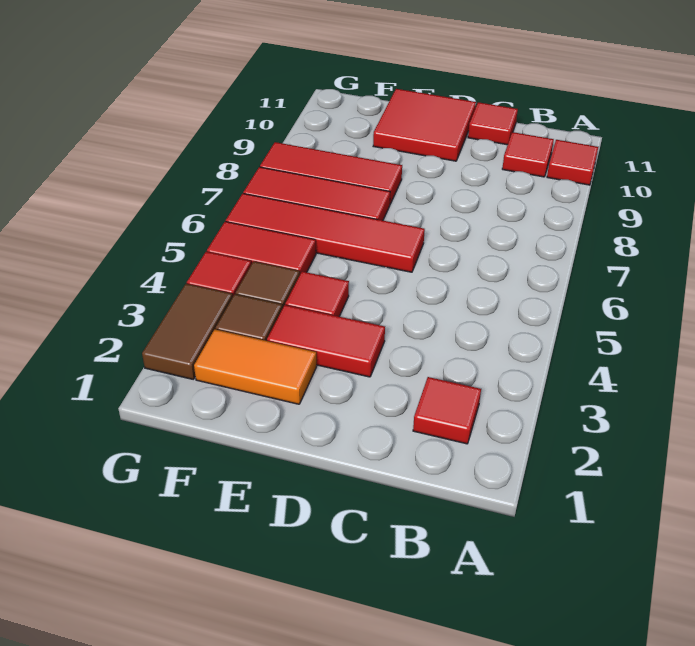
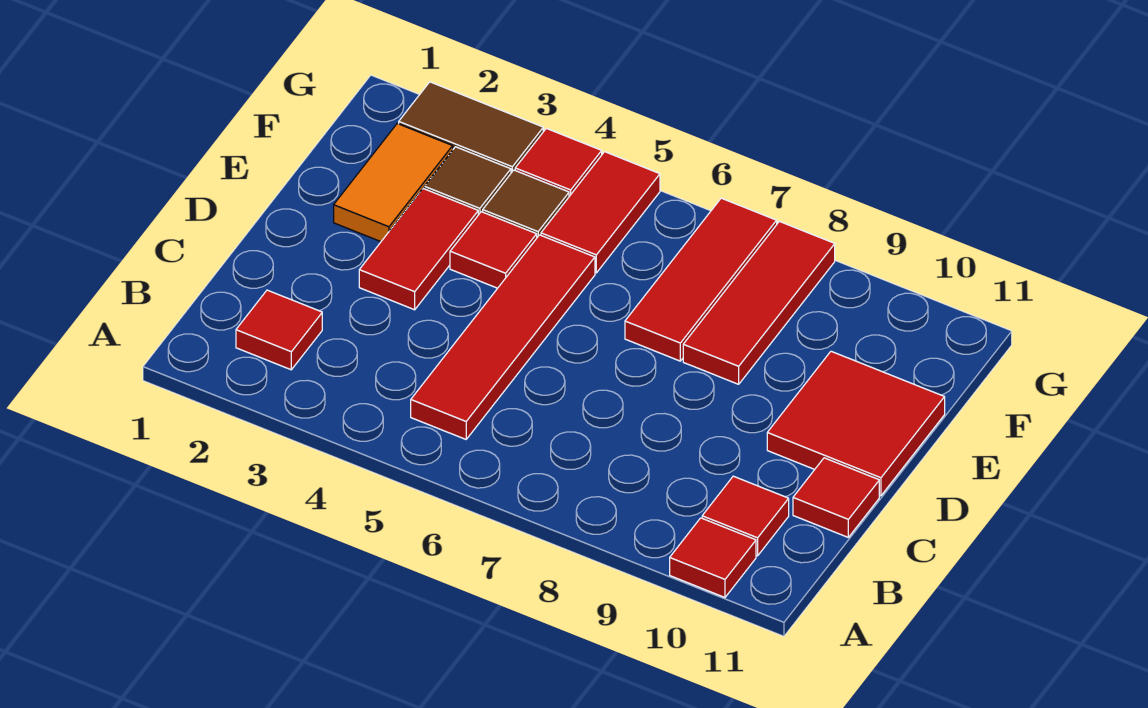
red 1x4 tile [226,194,425,272] -> red 1x4 tile moved to [411,235,595,439]

